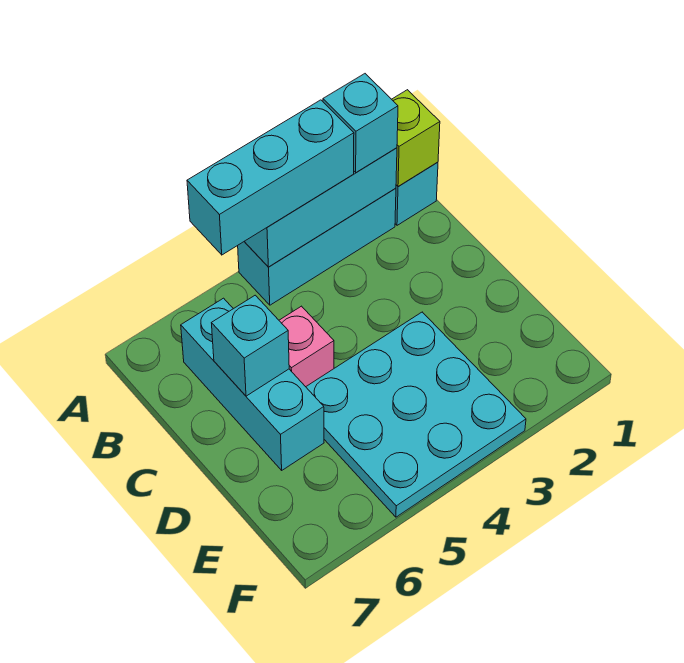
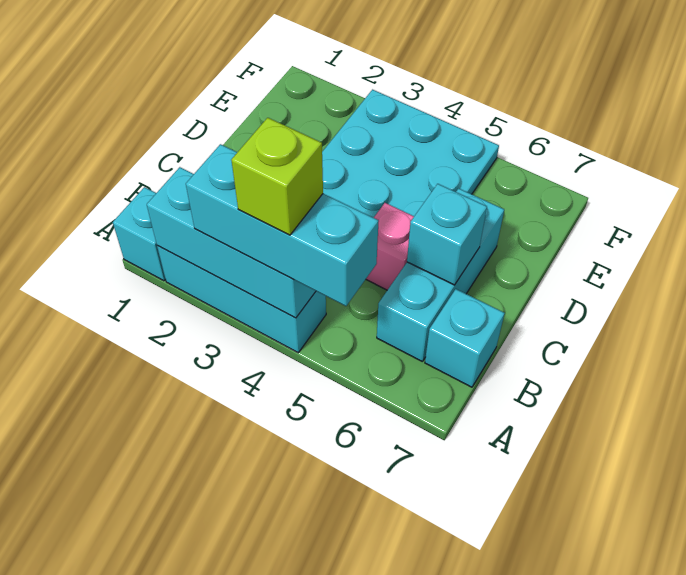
lime 1x1 brick [392,90,440,187] -> lime 1x1 brick moved to [231,118,323,235]
cyan 1x1 brick [323,74,398,173] -> cyan 1x1 brick moved to [425,289,505,387]

